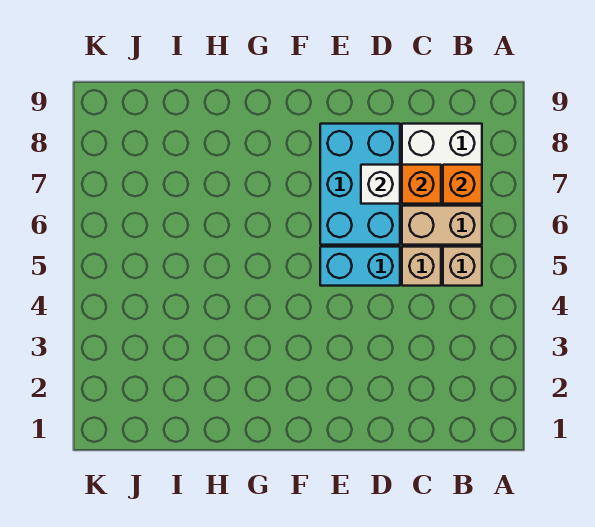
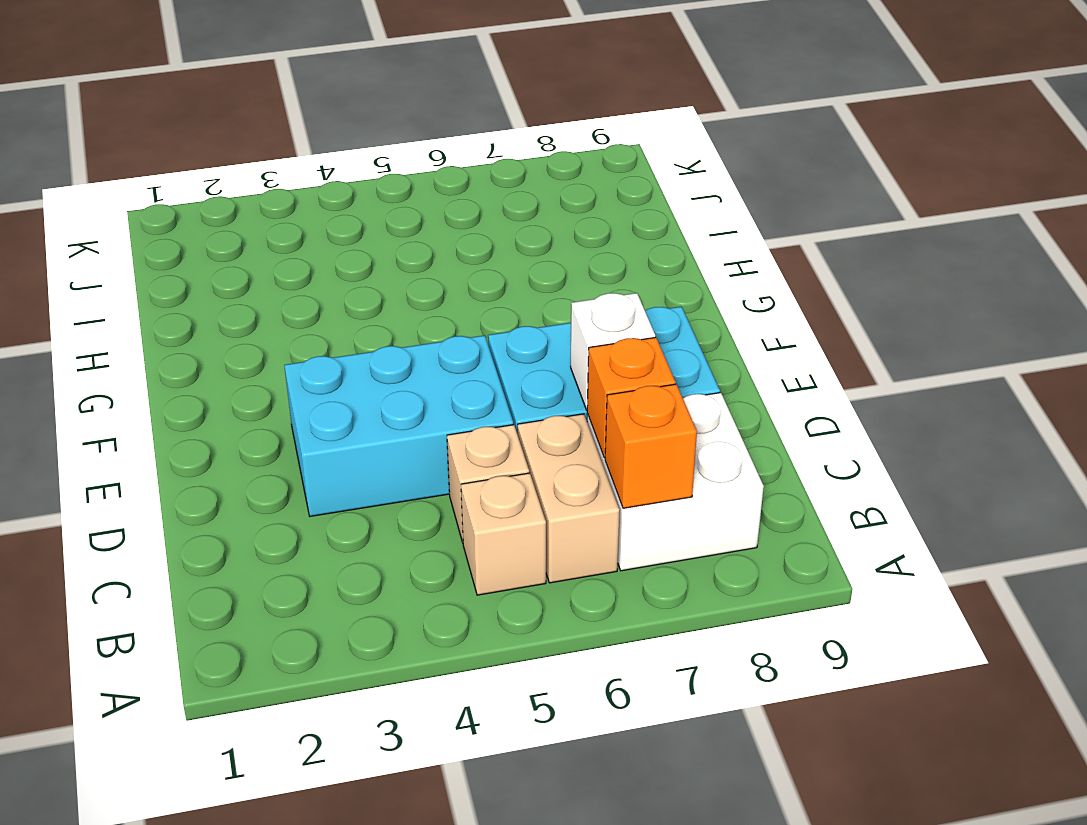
cyan 1x2 brick [320,247,400,286] -> cyan 2x3 brick [284,335,513,516]

